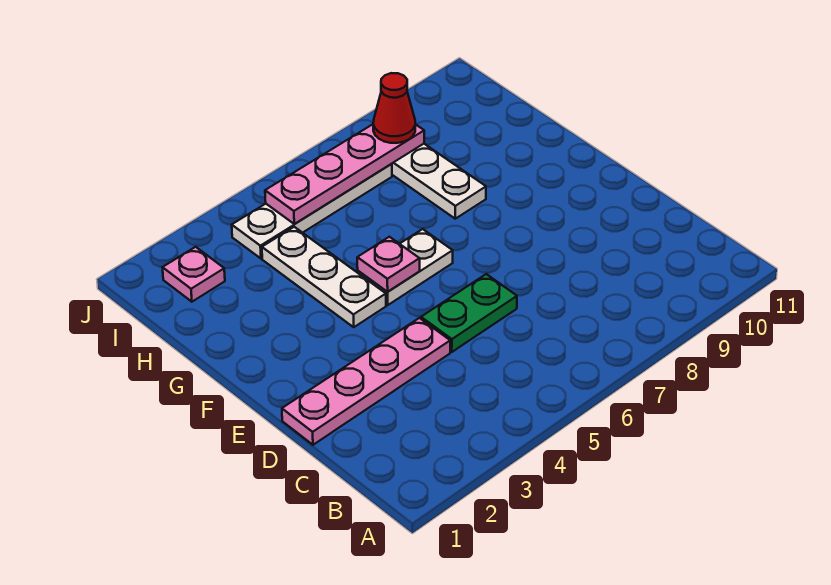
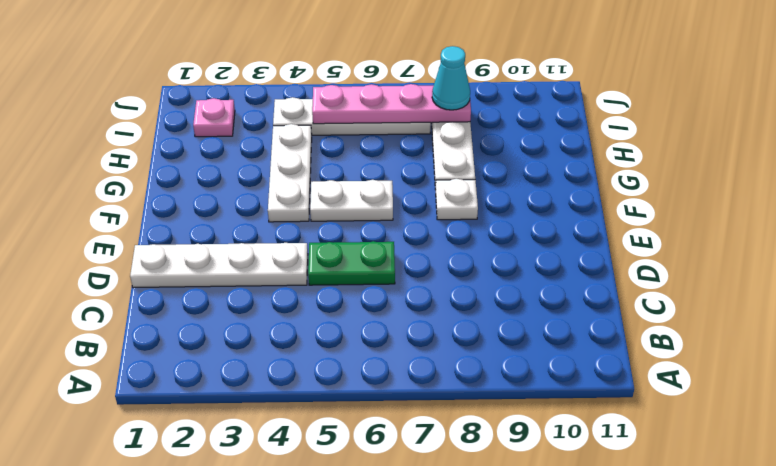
pink 1x4 plate [282,318,450,445] -> white 1x4 plate [130,243,308,288]
pink 1x1 plate [357,237,420,292] -> none
none -> white 1x1 plate [436,179,478,220]
red 1x1 cone [373,73,415,143] -> cyan 1x1 cone [432,46,470,110]

